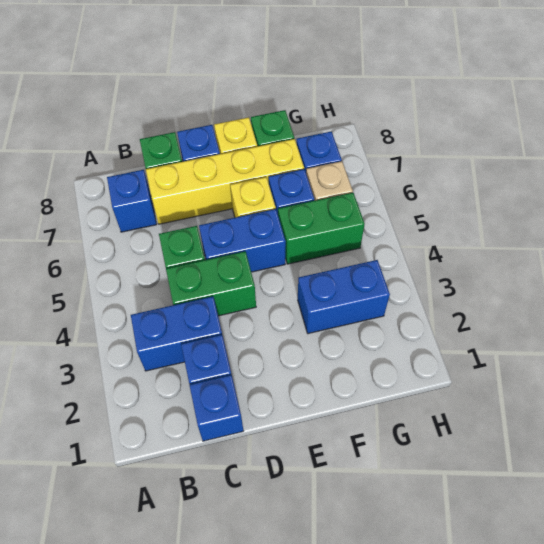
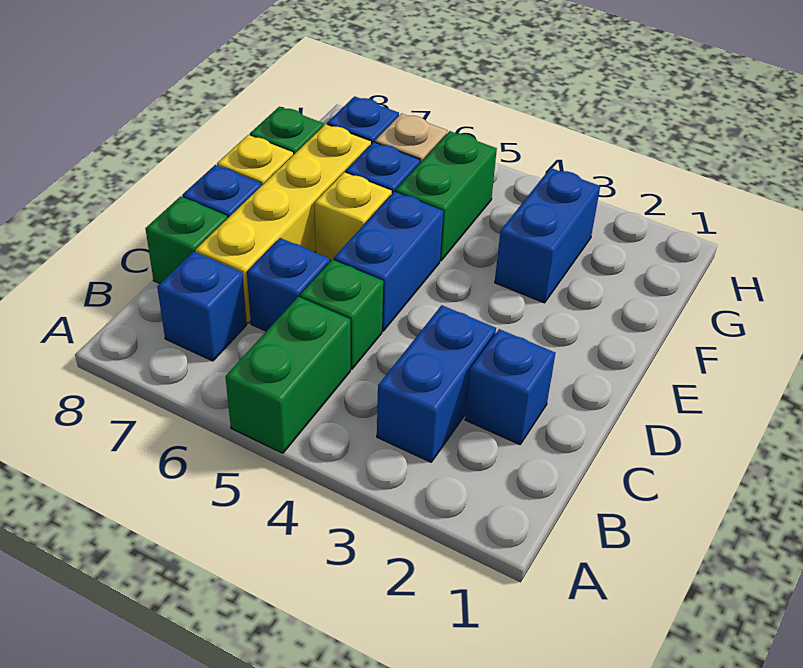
blue 1x1 brick [190,375,243,441] -> blue 1x1 brick moved to [247,238,330,331]
green 1x2 brick [166,251,256,316] -> green 1x2 brick moved to [225,297,350,453]

